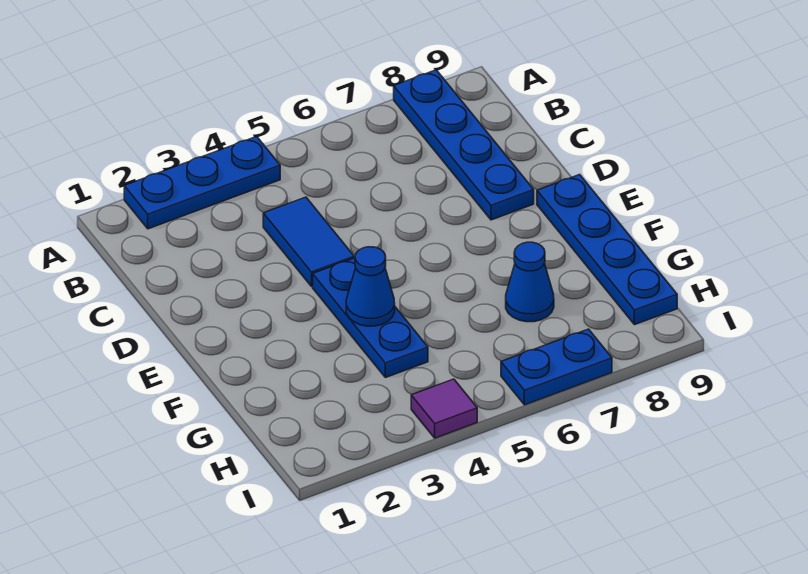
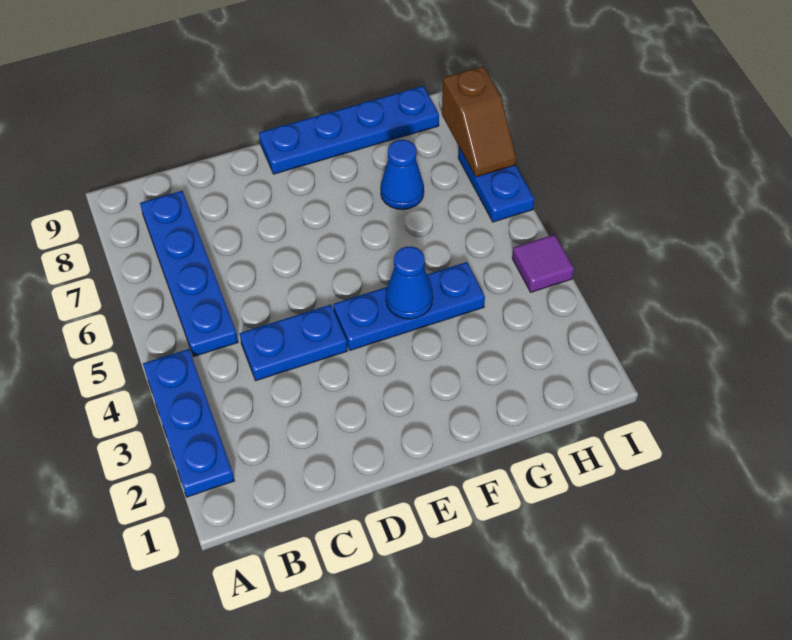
blue 1x4 plate [394,70,534,220] -> blue 1x4 plate turned to [140,191,238,357]
blue 1x2 tile [263,197,354,286] -> blue 1x2 plate [239,305,347,381]
none -> brown 1x2 slope [442,66,516,177]

